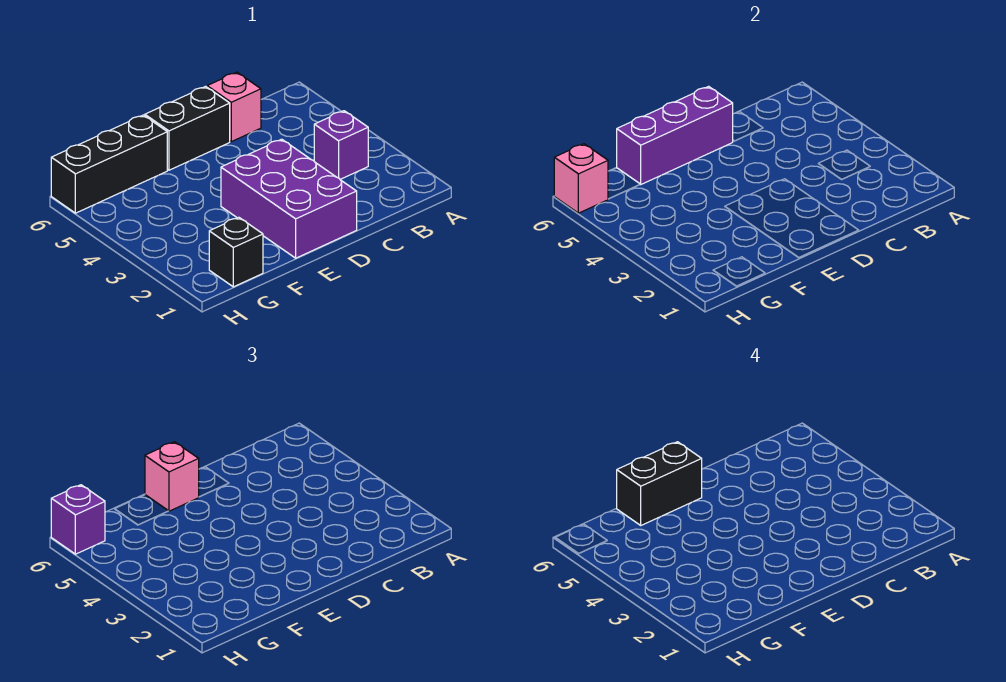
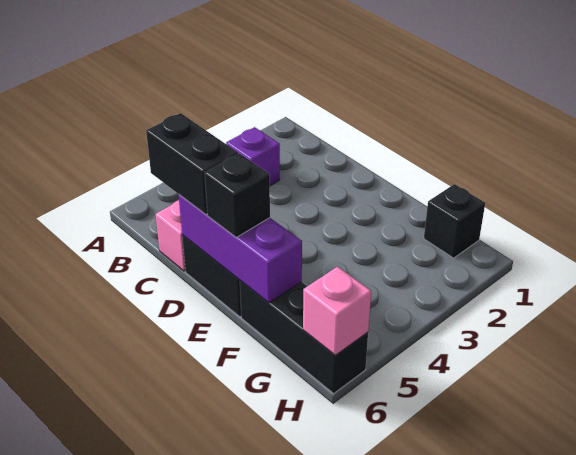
purple 2x3 brick [221,139,357,258] -> none
pink 1x1 brick [145,442,199,511] -> black 1x1 brick [205,153,270,237]
black 1x2 brick [617,442,702,525] -> black 1x2 brick moved to [146,113,238,214]
purple 1x1 brick [51,485,105,554] -> none

